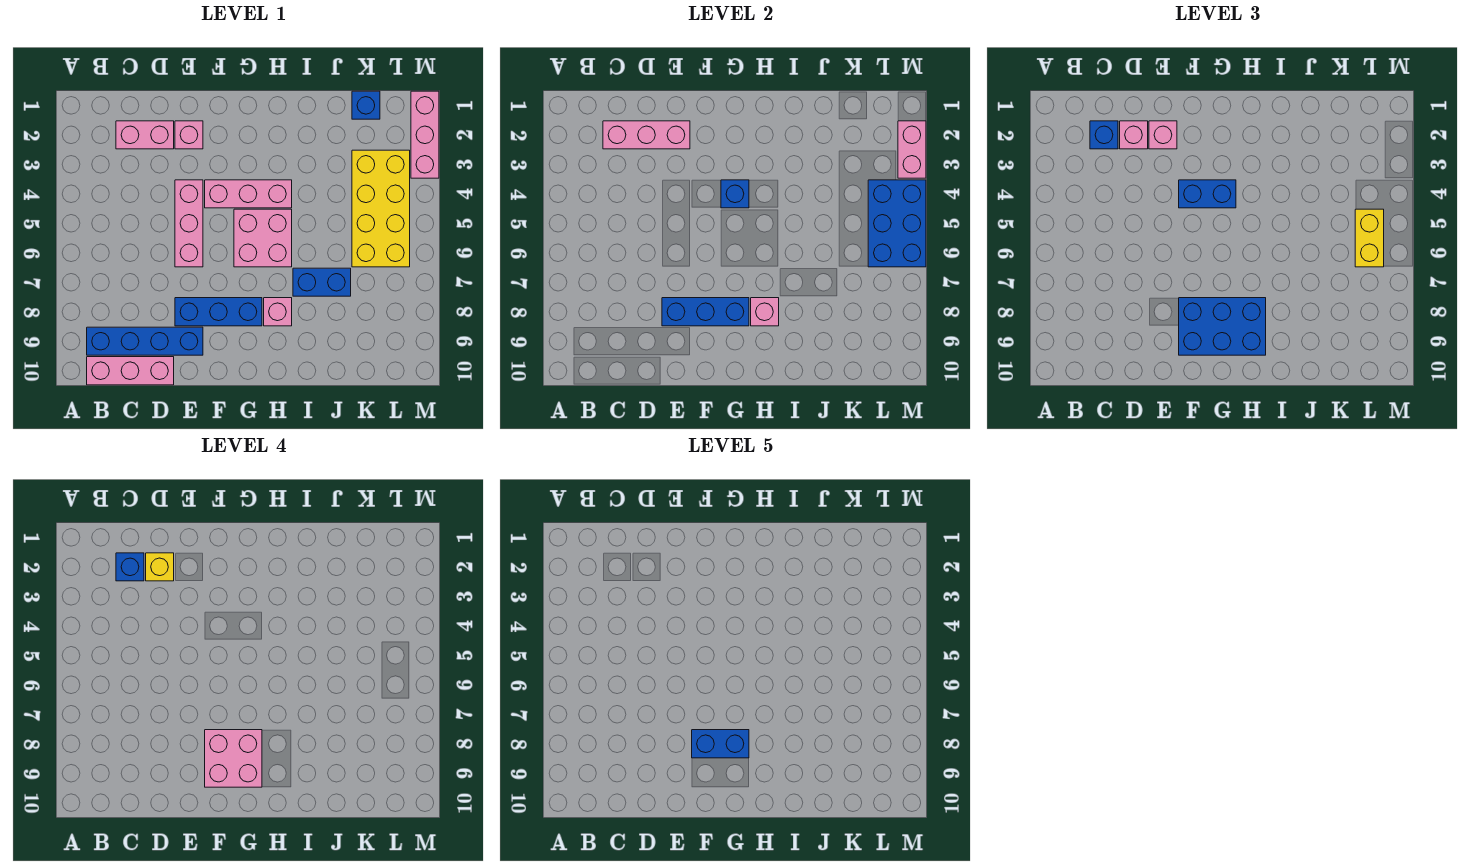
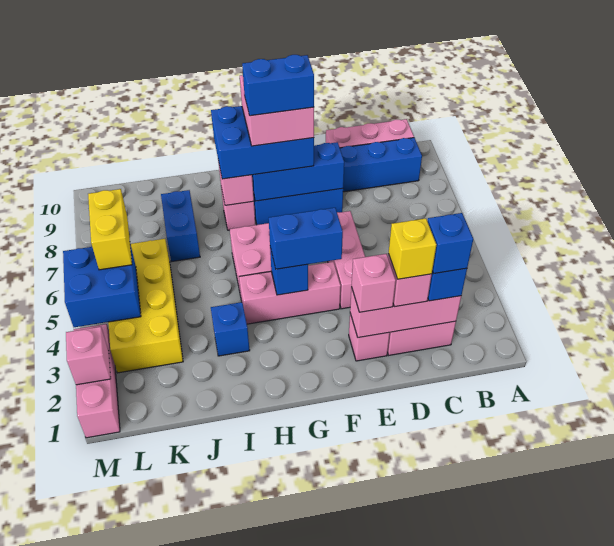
blue 1x2 brick [293,268,351,296] -> blue 1x2 brick turned to [161,190,200,262]
blue 1x1 brick [352,91,380,119] -> blue 1x1 brick moved to [211,302,250,356]
blue 2x3 brick [868,180,926,267] -> blue 2x2 brick [63,244,141,327]
pink 1x2 brick [898,121,926,178] -> pink 1x1 brick [66,327,111,385]

